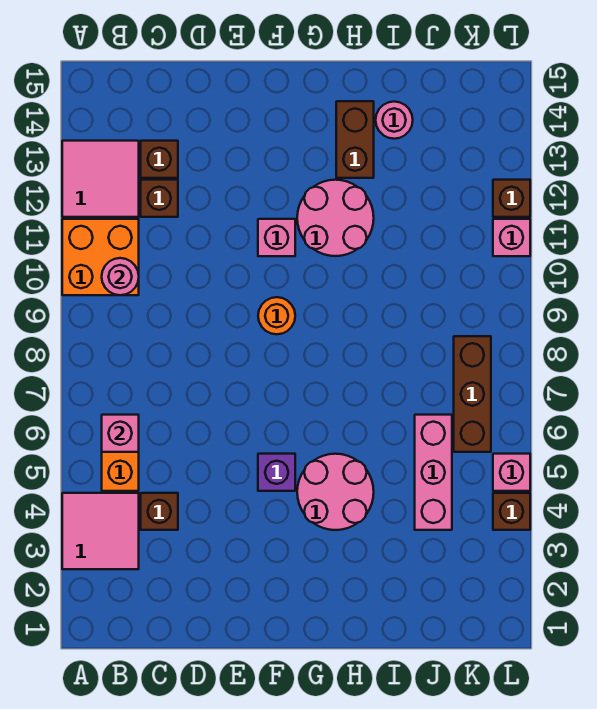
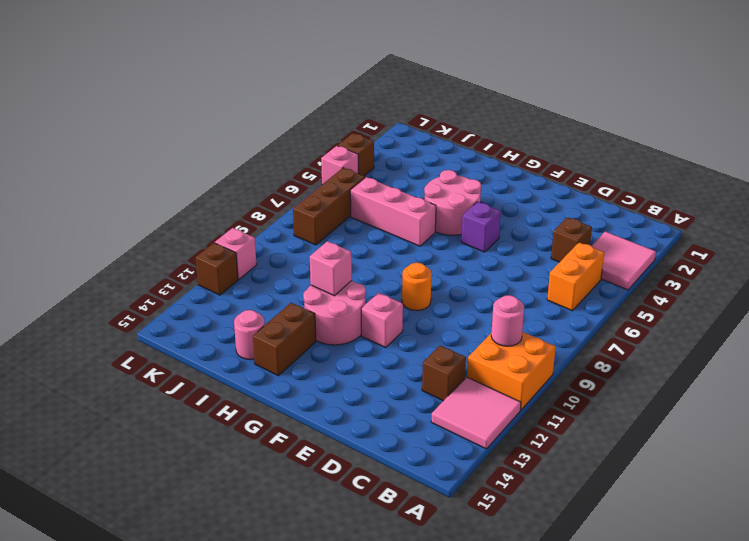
pink 1x1 brick [102,415,139,452] -> pink 1x1 brick moved to [310,241,352,296]
brown 1x1 brick [141,141,178,178] -> none
pink 1x3 brick [415,415,452,530] -> pink 1x3 brick turned to [350,177,436,246]

